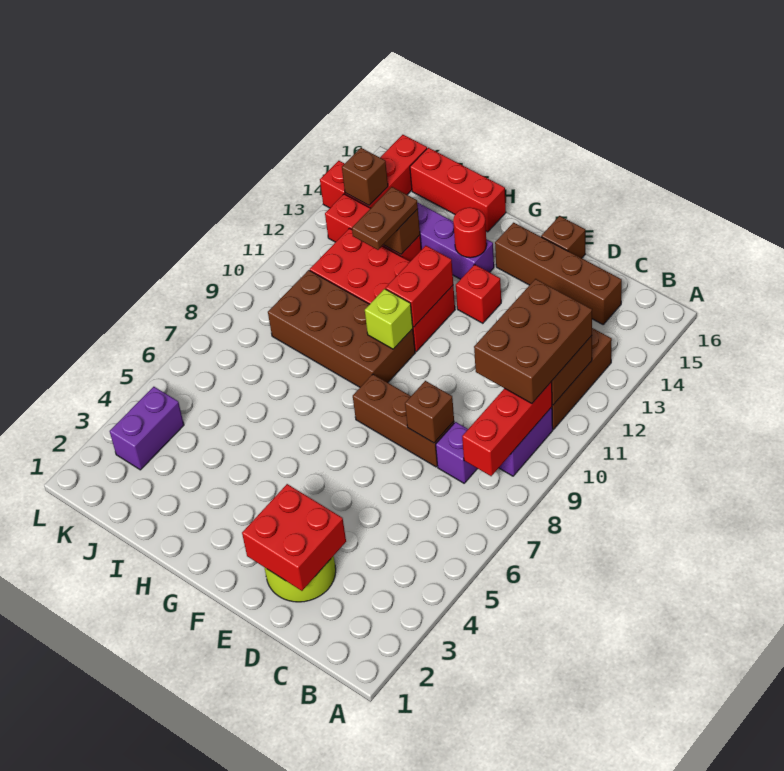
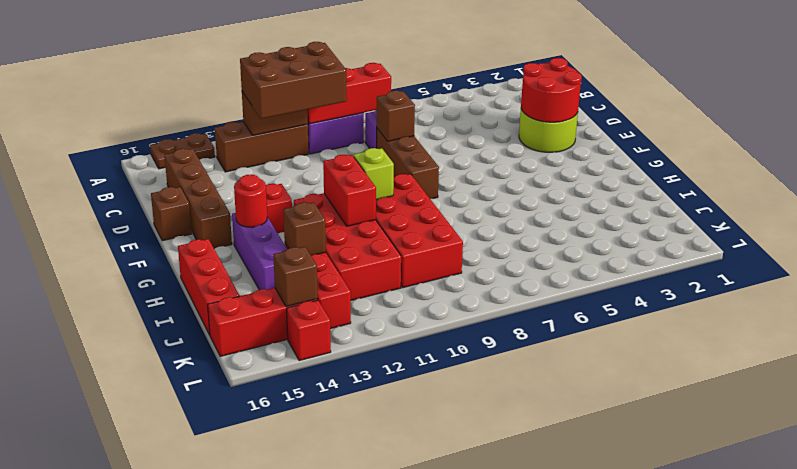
red 2x2 brick [242,484,346,591] -> red 2x2 round brick [521,58,582,122]
brown 2x4 brick [268,270,415,387] -> red 2x4 brick [376,174,463,288]
red 1x2 brick [386,246,453,327] -> red 1x2 brick turned to [323,155,376,226]
brown 1x2 plate [352,187,418,250] -> brown 1x2 plate moved to [150,133,215,169]
purple 1x2 brick [110,387,184,470] -> none

